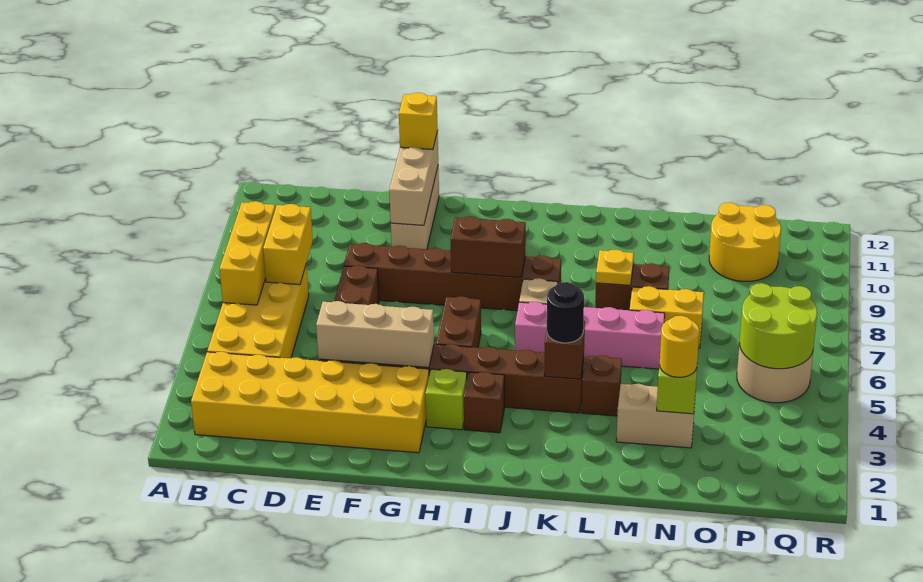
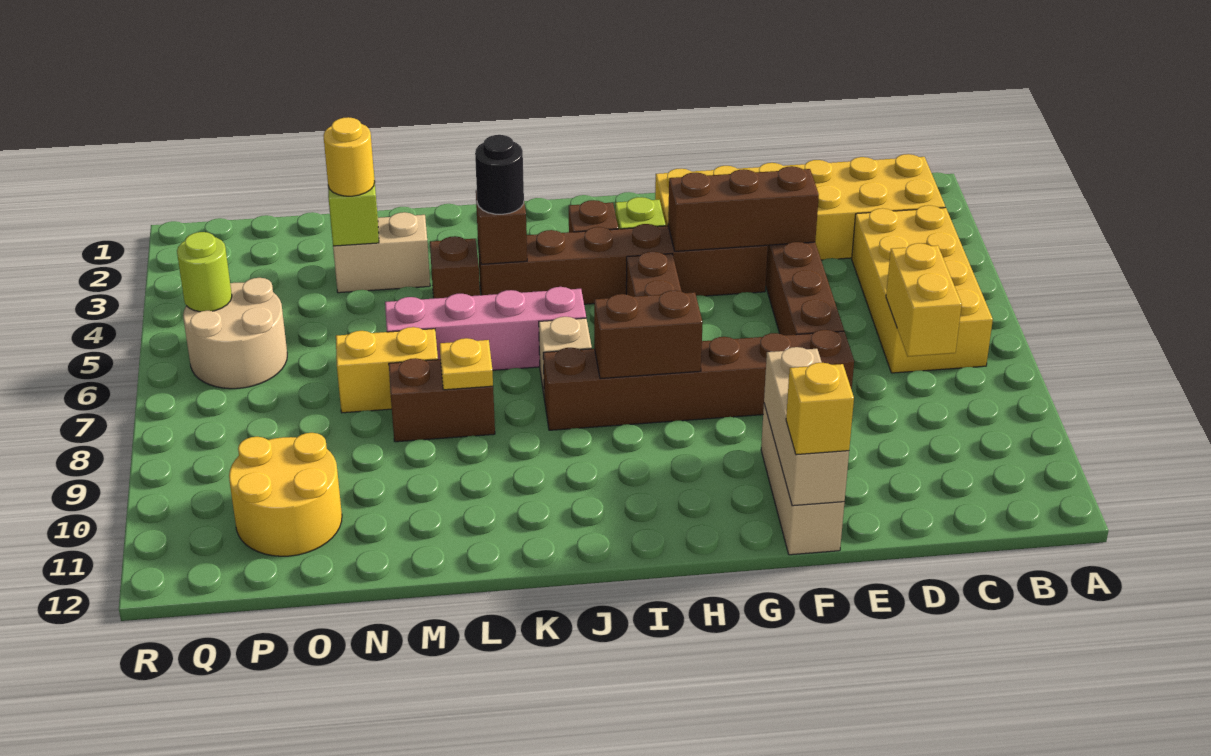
yellow 1x3 brick [220,201,275,305] -> none
tan 1x3 brick [316,301,434,367] -> brown 1x3 brick [668,166,819,251]
lime 2x2 round brick [740,283,817,369] -> lime 1x1 round brick [177,232,232,312]

